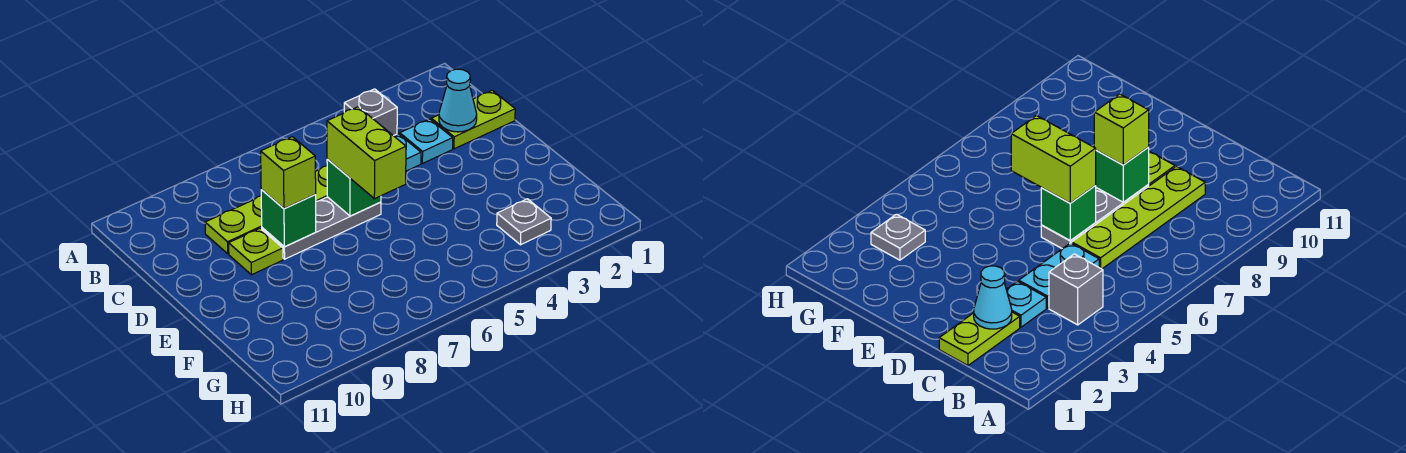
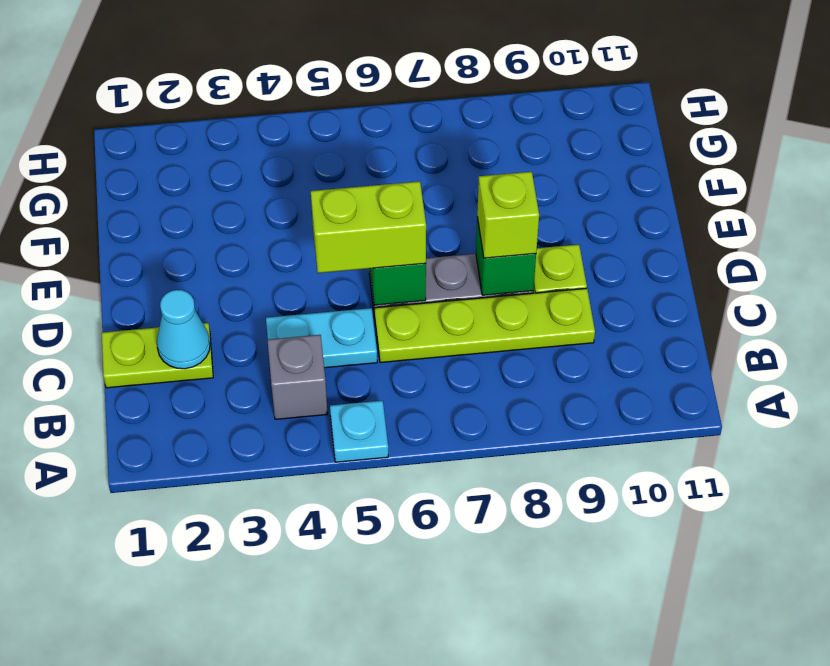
cyan 1x1 plate [400,119,453,163] -> cyan 1x1 plate moved to [330,401,388,462]
lime 1x2 brick [327,107,406,199] -> lime 1x2 brick turned to [311,181,426,273]
grey 1x1 plate [497,199,551,245] -> none

